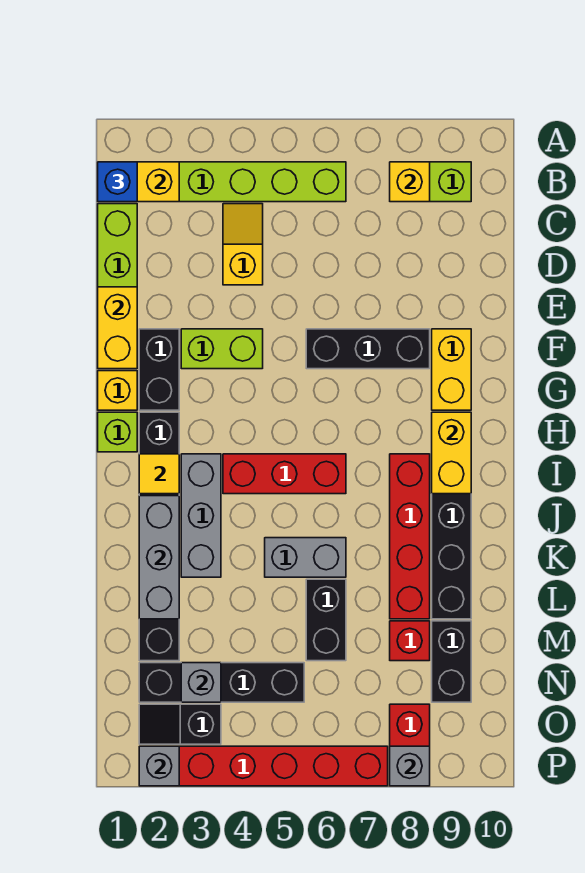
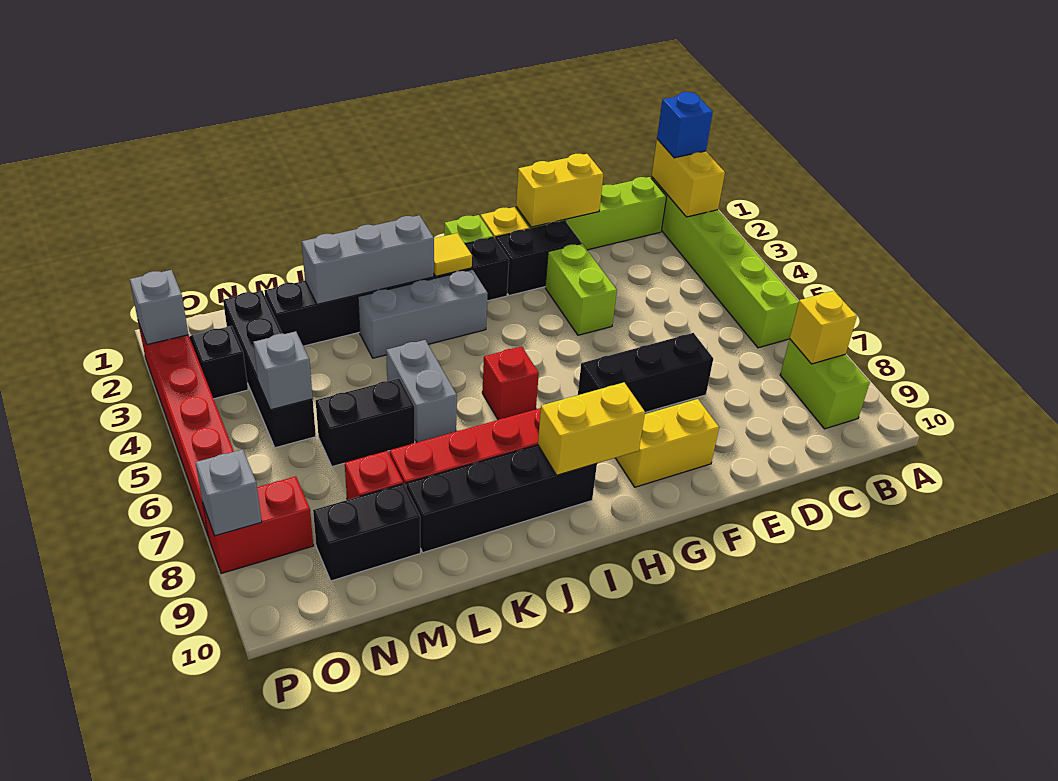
yellow 1x2 slope [223,204,263,285] -> none
black 1x3 brick [306,329,430,369] -> black 1x3 brick turned to [578,333,713,412]
red 1x3 brick [223,454,346,494] -> red 1x1 brick [482,346,539,419]
grey 1x1 brick [181,663,221,702] -> grey 1x1 brick moved to [253,331,313,410]

